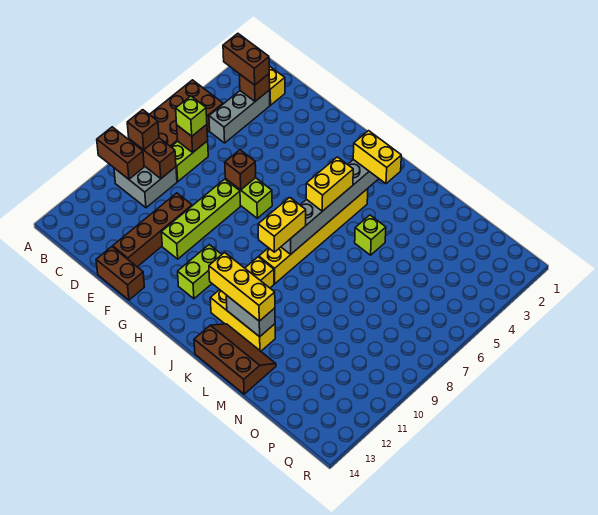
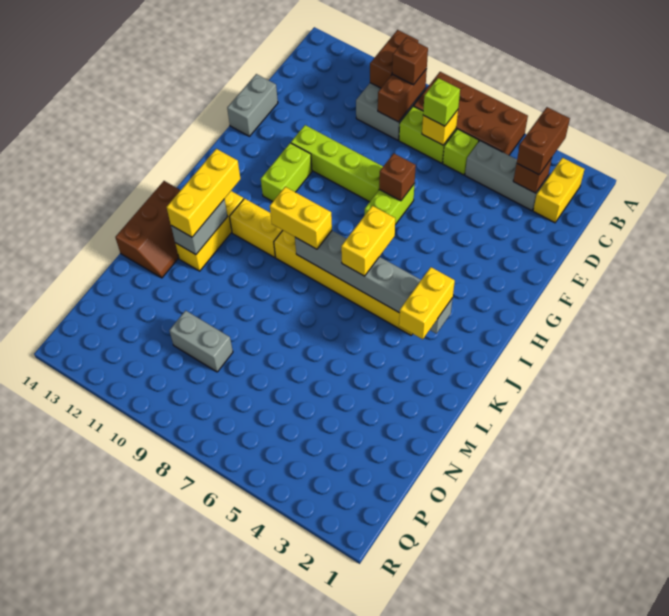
brown 1x1 brick [177,125,208,152] -> yellow 1x1 brick [422,110,458,145]
brown 1x4 brick [113,193,192,267] -> none
brown 1x2 brick [96,247,144,300] -> grey 1x2 brick [227,74,278,136]
lime 1x2 brick [178,245,222,299] -> lime 1x2 brick turned to [261,143,312,202]
yellow 1x2 brick [306,157,353,211] -> yellow 1x2 brick turned to [341,206,395,276]
lime 1x1 brick [355,215,386,255] -> lime 1x1 brick moved to [443,129,479,175]
none -> grey 1x2 brick [169,311,233,372]

